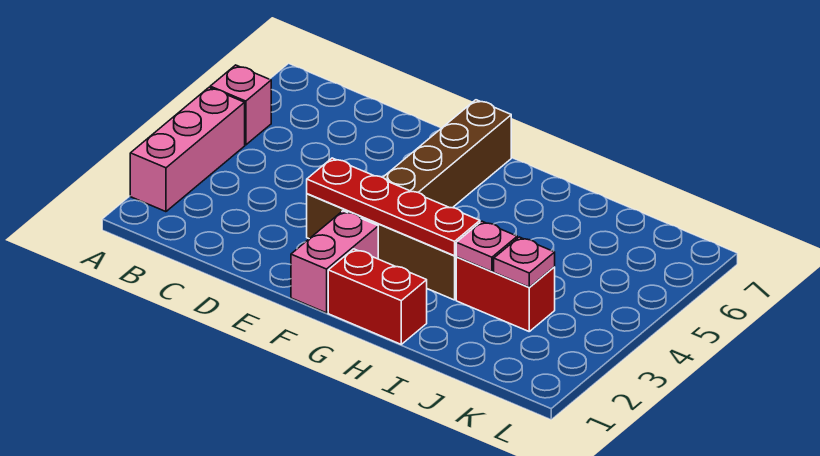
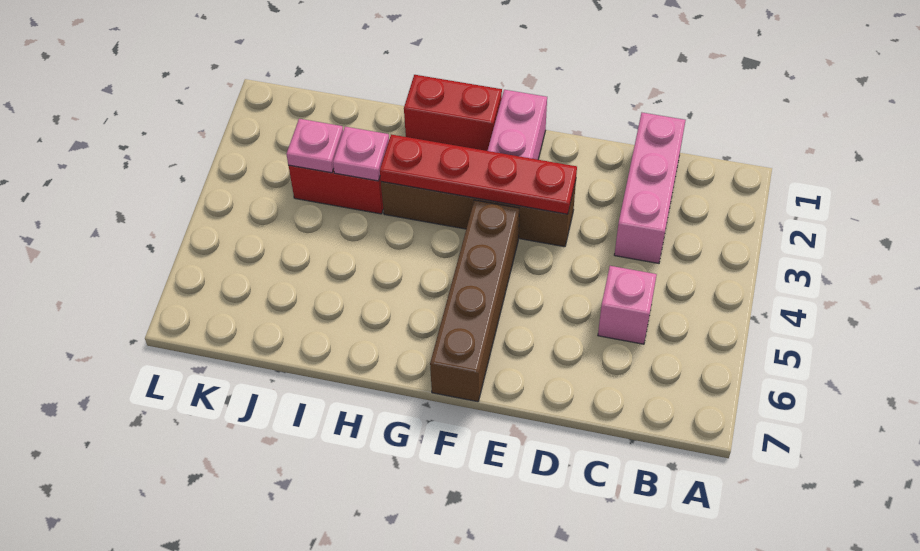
pink 1x3 brick [130,87,245,212] -> pink 1x3 brick moved to [614,113,686,263]
pink 1x1 brick [210,65,271,145] -> pink 1x1 brick moved to [598,266,657,344]

